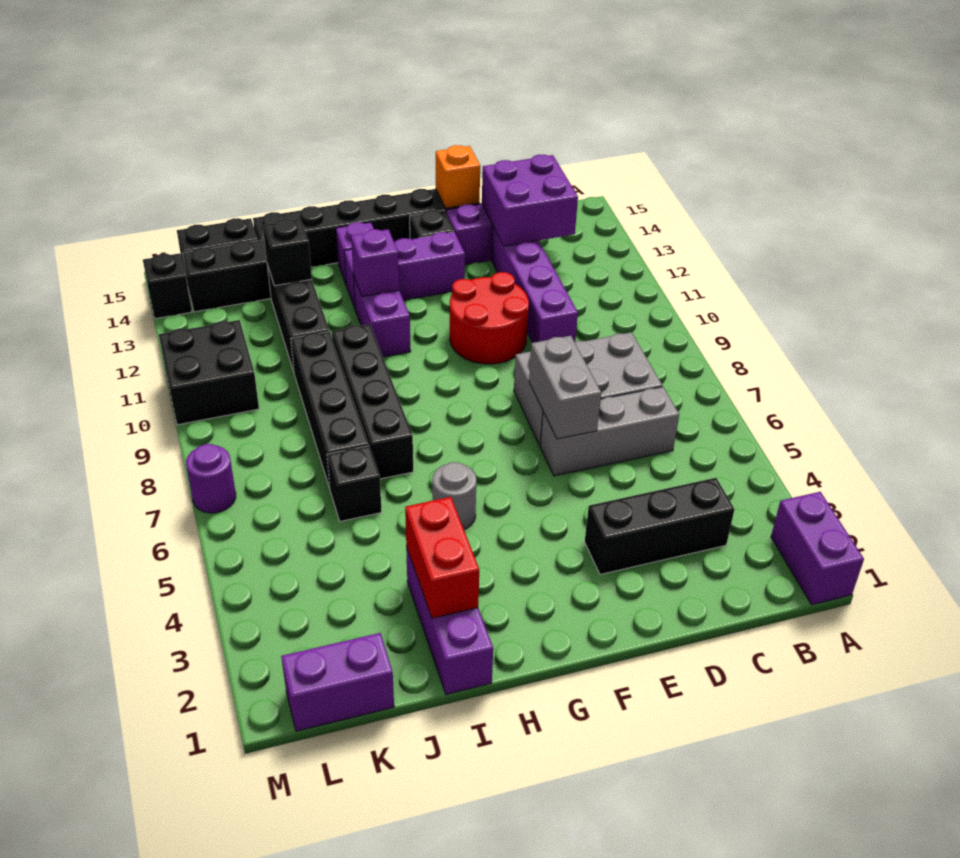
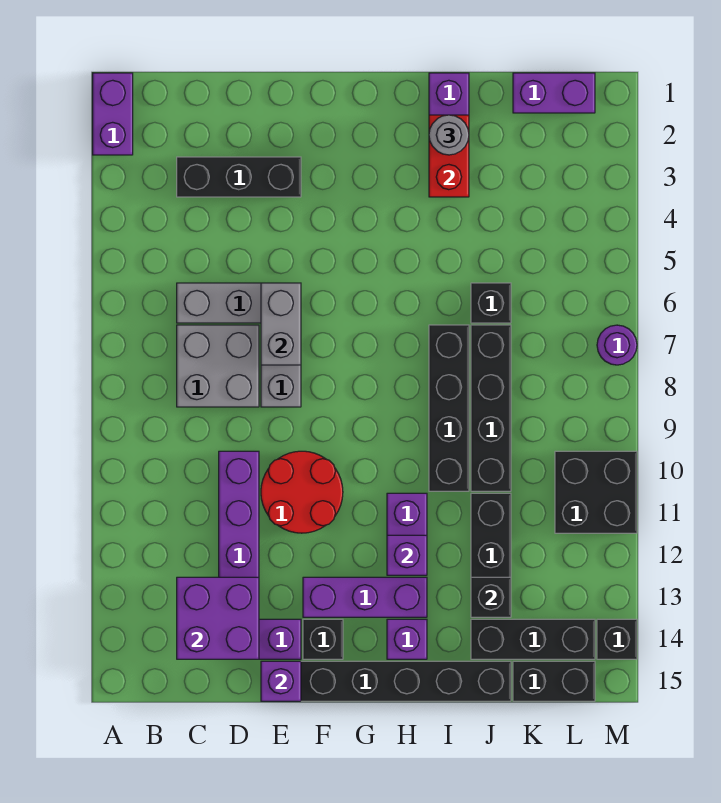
orange 1x1 brick [436,145,480,208] -> purple 1x1 brick [261,661,301,701]
grey 1x1 round brick [432,462,476,530] -> grey 1x1 round brick moved to [429,115,469,155]

